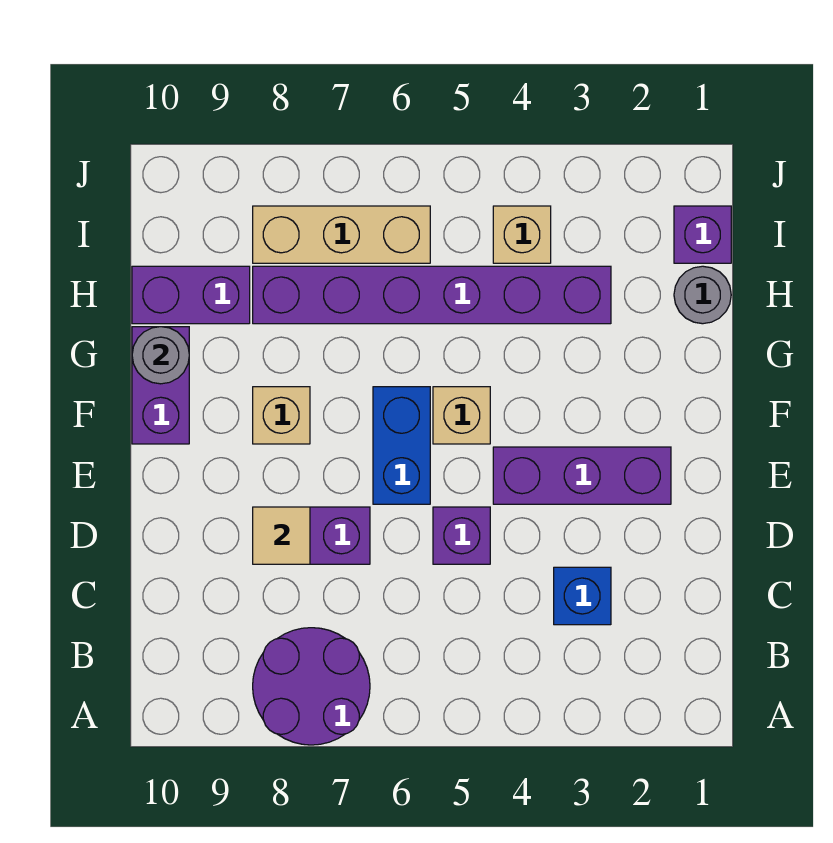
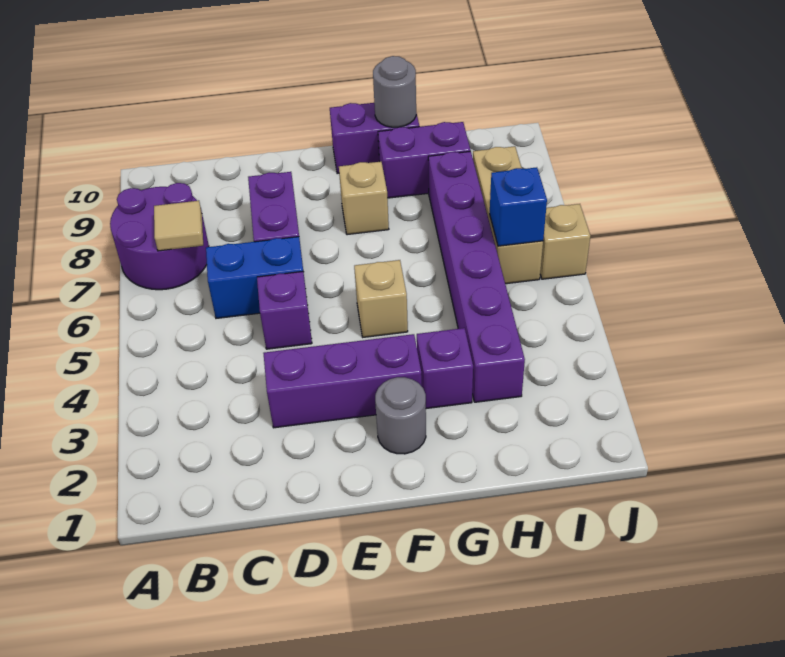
blue 1x1 brick [554,567,611,625] -> blue 1x1 brick moved to [490,167,547,246]
tan 1x1 tile [253,507,310,564] -> tan 1x1 tile moved to [154,201,203,251]
purple 1x3 brick [493,447,671,504] -> purple 1x3 brick turned to [263,334,422,428]
blue 1x2 brick [373,387,430,504] -> blue 1x2 brick moved to [206,237,305,318]
grey 1x1 round brick [674,266,731,324] -> grey 1x1 round brick moved to [375,377,426,454]
purple 1x2 brick [132,266,250,324] -> purple 1x2 brick turned to [378,122,471,198]
purple 1x1 brick [674,206,731,263] -> purple 1x1 brick moved to [417,328,473,409]
tan 1x1 brick [493,206,551,263] -> tan 1x1 brick moved to [540,204,590,279]

